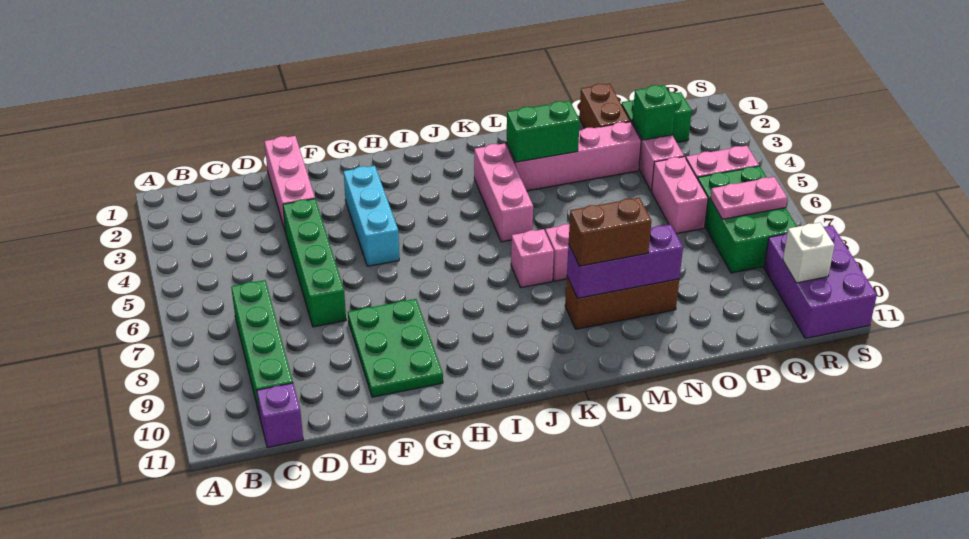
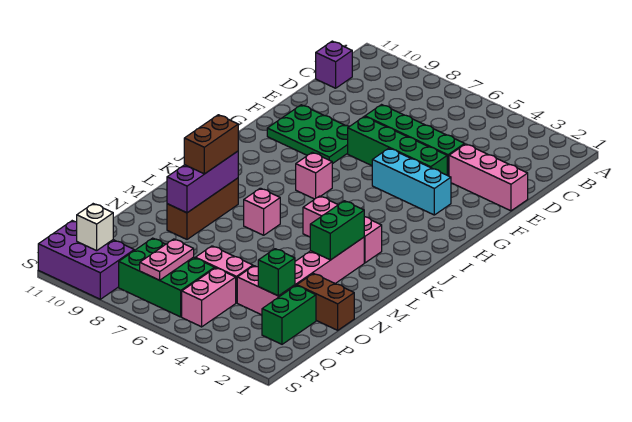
green 1x4 brick [231,280,293,416] -> green 1x4 brick moved to [348,117,447,175]
pink 1x1 brick [511,229,554,288] -> pink 1x1 brick moved to [296,152,332,199]

